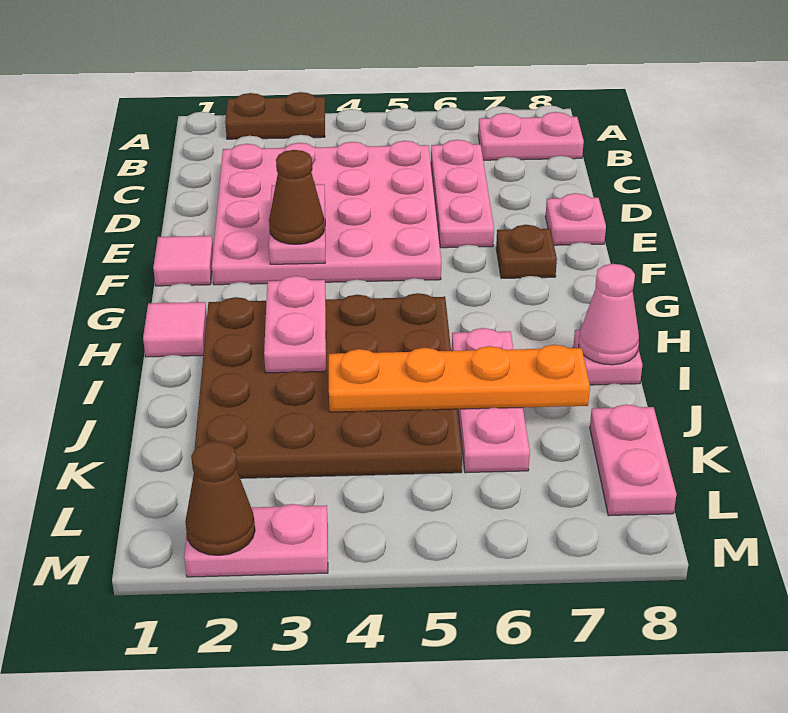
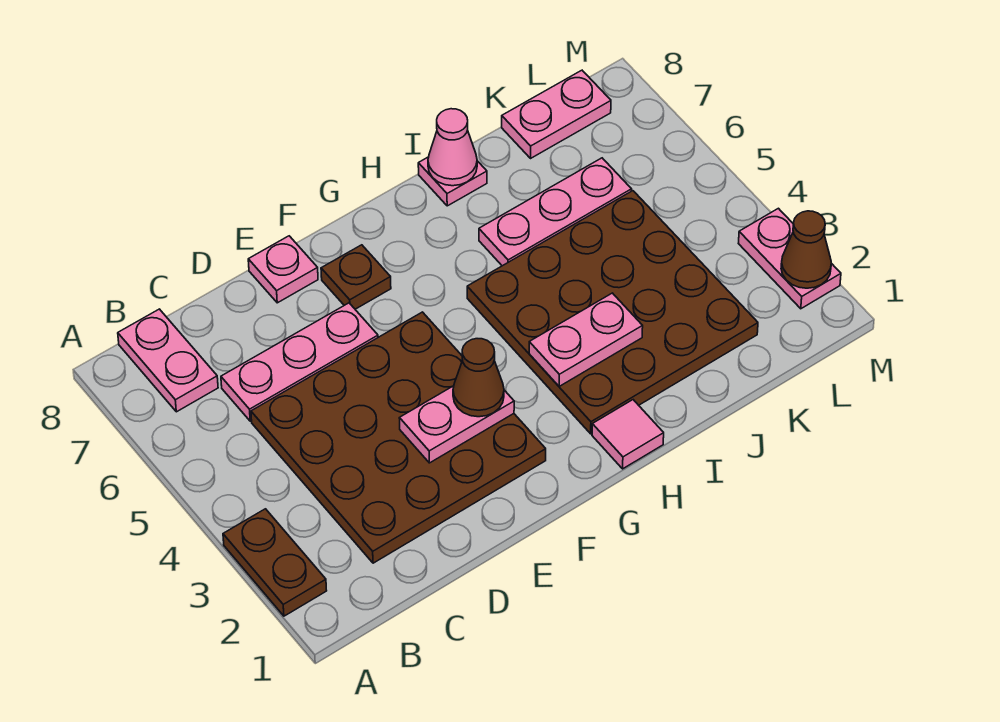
pink 4x4 plate [212,141,441,285] -> brown 4x4 plate [251,312,546,563]
pink 1x1 tile [153,236,213,286] -> none
orange 1x4 plate [329,345,590,412] -> none

